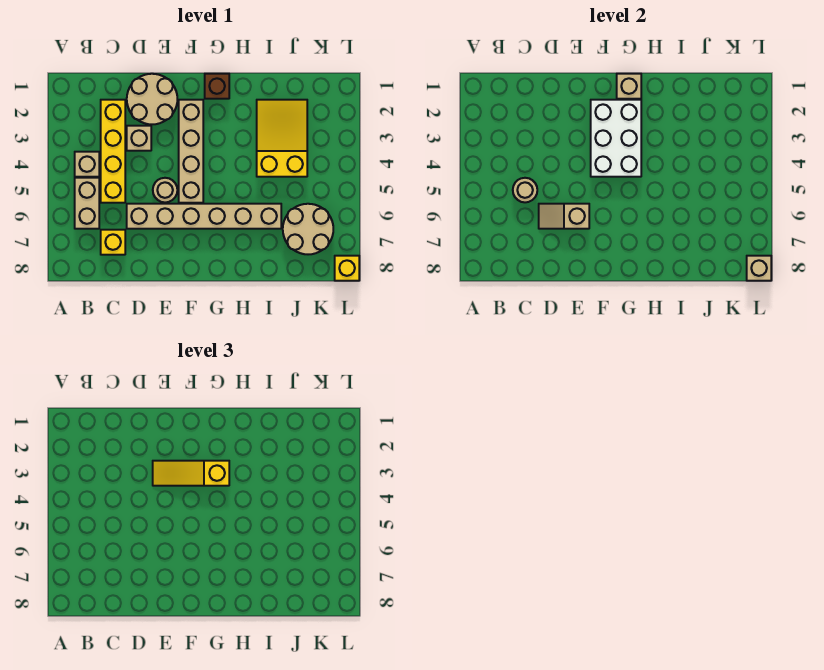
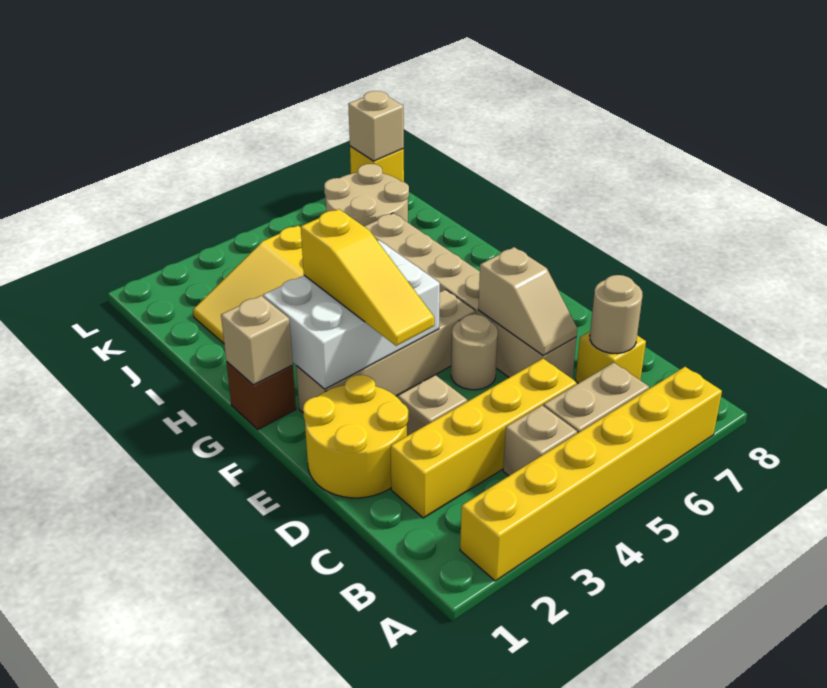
none -> yellow 1x6 brick [460,367,722,581]
tan 1x1 round brick [513,178,537,202] -> tan 1x1 round brick moved to [590,275,643,354]
tan 2x2 round brick [127,74,177,124] -> yellow 2x2 round brick [303,375,408,498]

